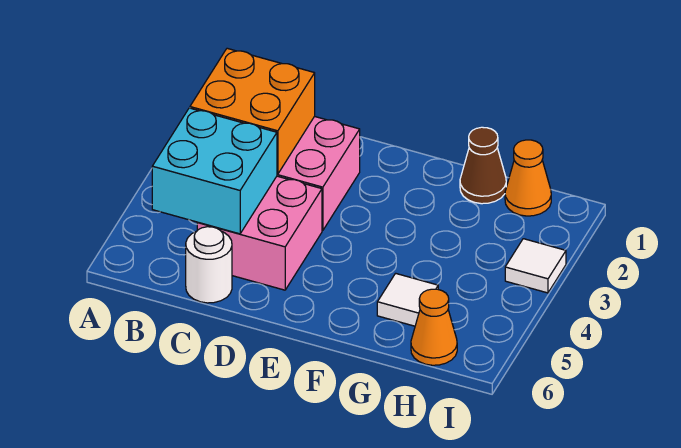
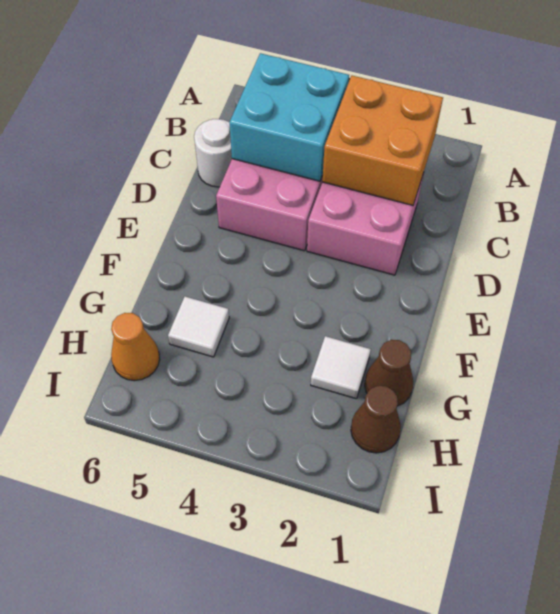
orange 1x1 cone [505,140,551,216] -> brown 1x1 cone [351,386,401,453]
white 1x1 tile [505,239,566,293] -> white 1x1 tile moved to [311,336,371,399]

